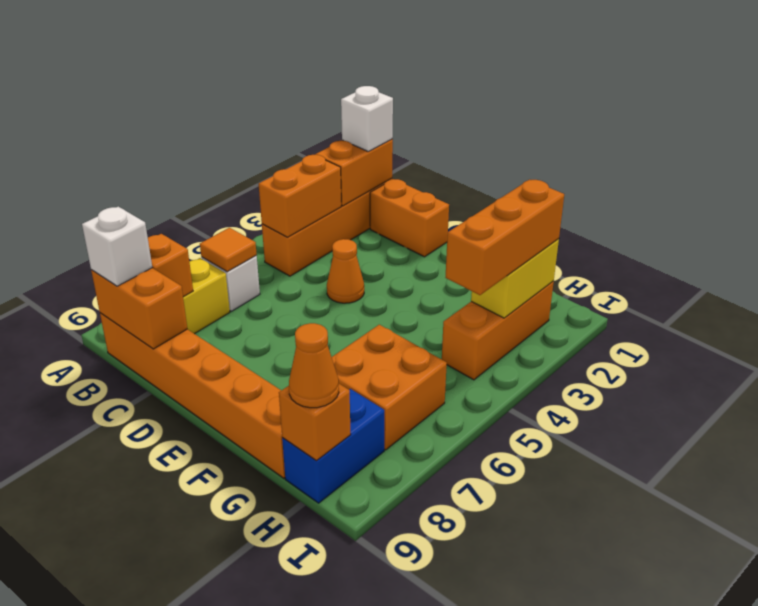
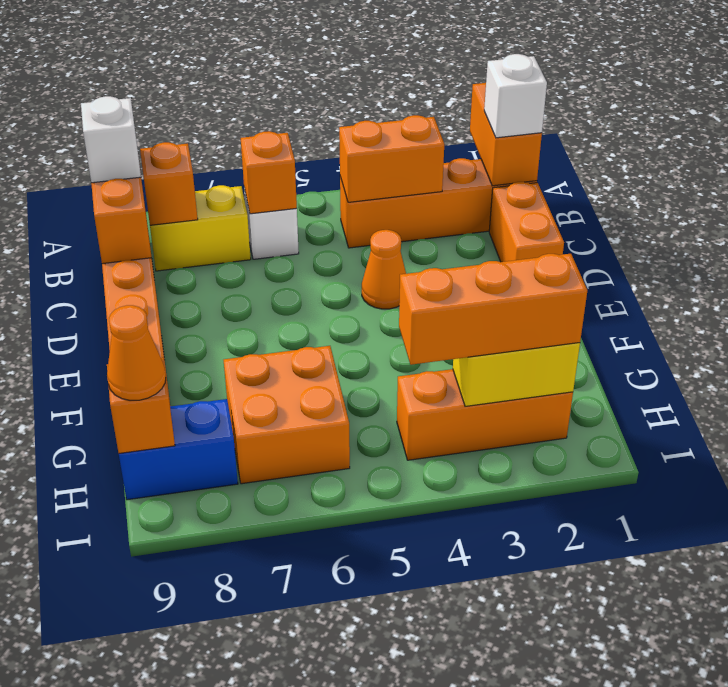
orange 1x2 brick [315,139,393,206] -> orange 1x2 brick turned to [470,83,542,186]
orange 1x1 tile [200,228,257,272] -> orange 1x1 brick [241,131,297,214]

